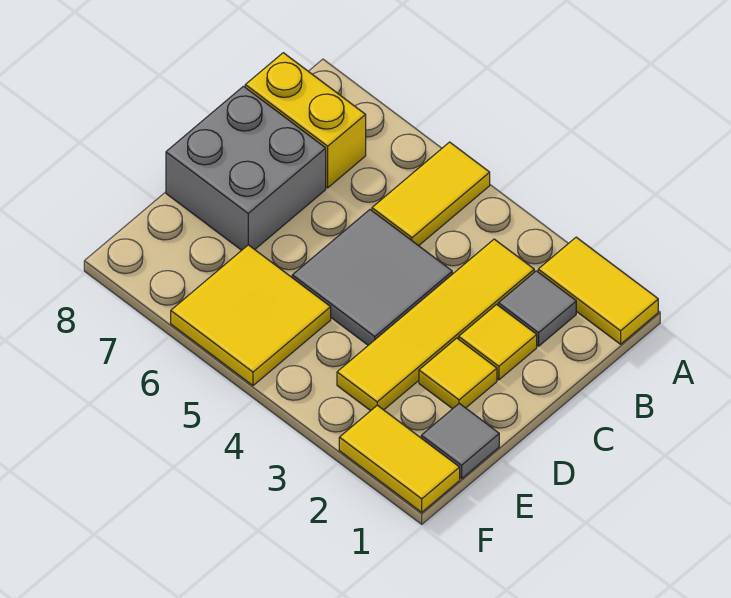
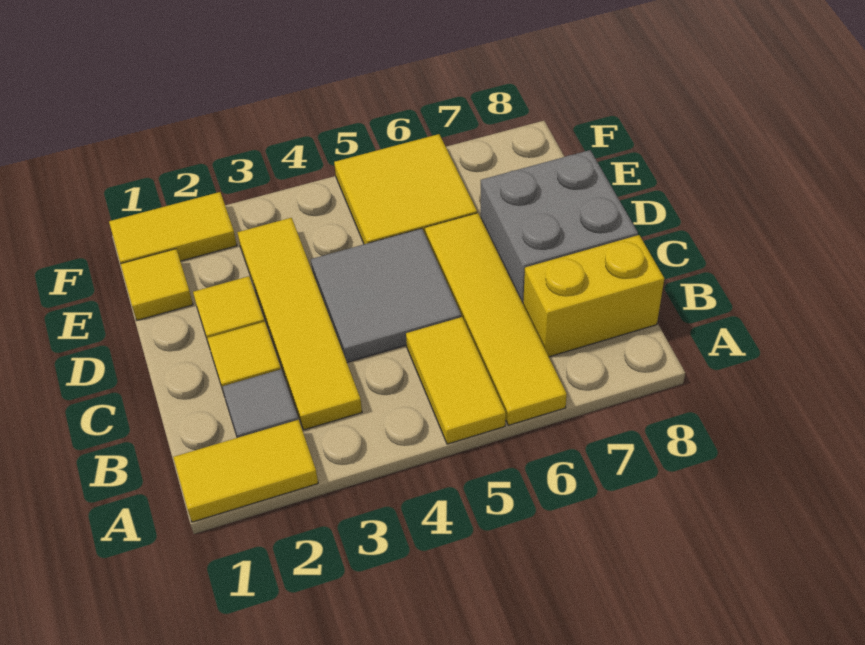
none -> yellow 1x4 tile [425,213,567,425]
grey 1x1 tile [421,403,499,479] -> yellow 1x1 tile [121,249,193,320]

